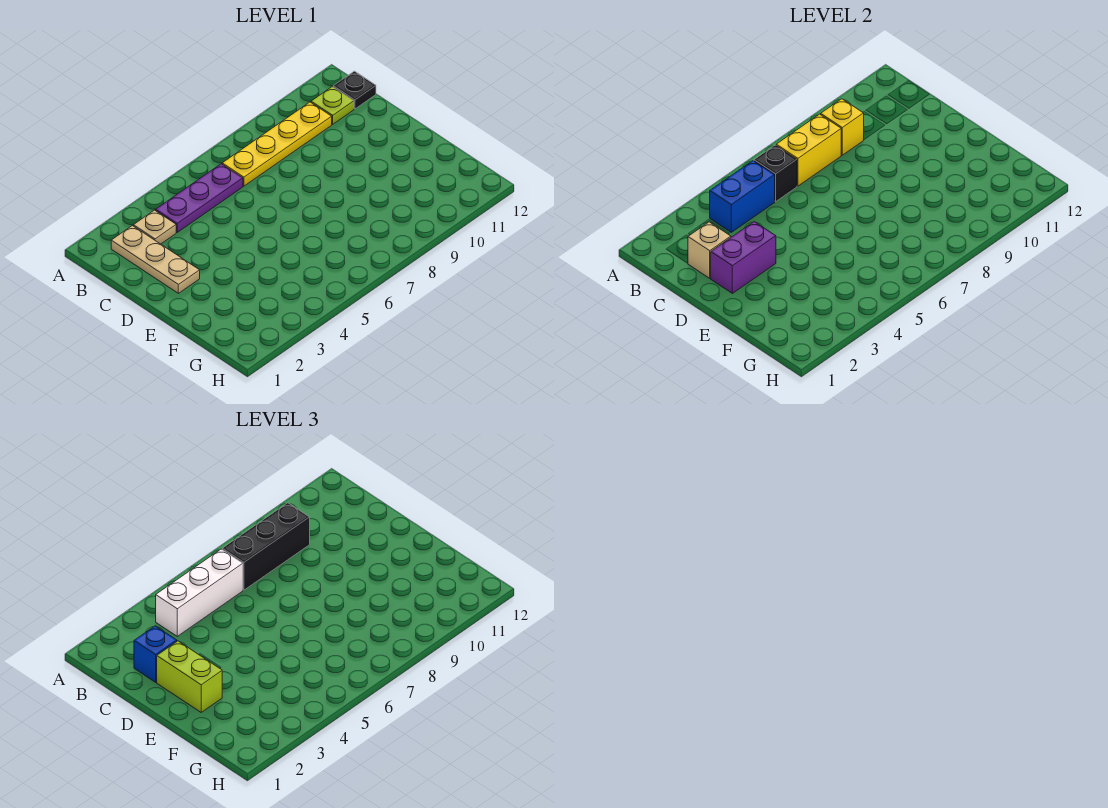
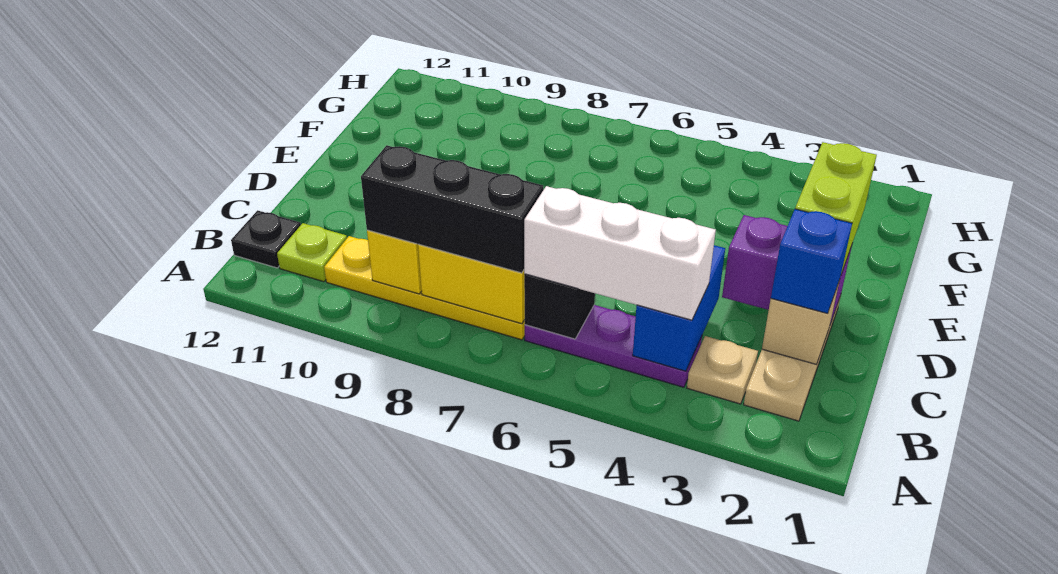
blue 1x2 brick [710,161,775,232] -> blue 1x2 brick turned to [633,245,725,371]

